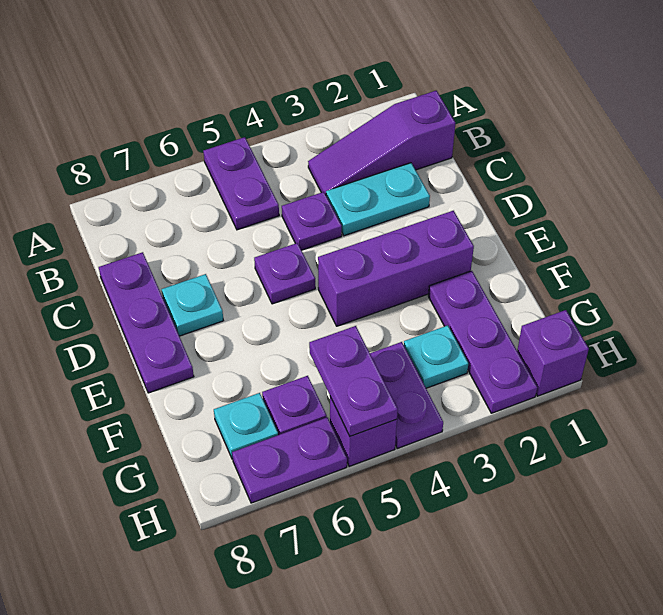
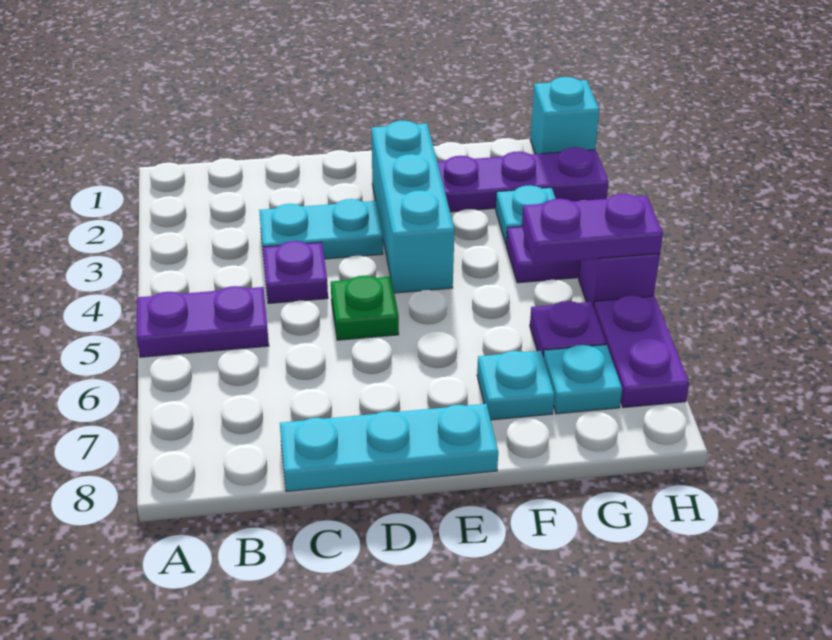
purple 1x3 slope [308,91,455,195] -> none
cyan 1x2 plate [326,163,430,236] -> cyan 1x2 plate turned to [259,199,383,259]
purple 1x3 plate [99,252,194,393] -> cyan 1x3 plate [280,404,498,492]
purple 1x1 plate [254,243,315,304] -> green 1x1 plate [331,276,399,340]
cyan 1x1 plate [162,274,224,336] -> cyan 1x1 plate moved to [477,351,554,420]
purple 1x3 brick [318,211,474,326] -> cyan 1x3 brick [372,121,455,293]
purple 1x1 brick [517,310,589,396] -> cyan 1x1 brick [530,77,599,154]

